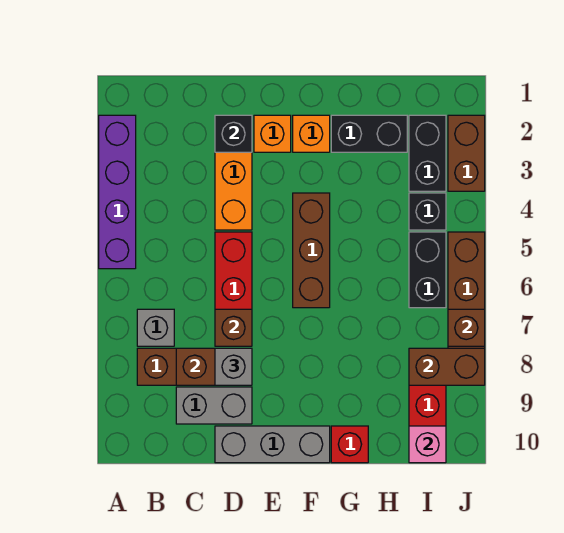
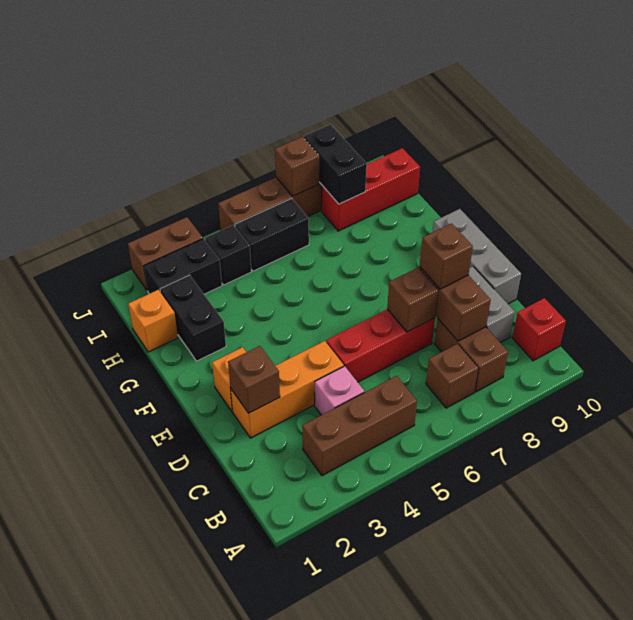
purple 1x4 brick [99,115,136,269] -> none
grey 1x1 brick [137,309,174,346] -> brown 1x1 brick [426,344,478,408]
black 1x1 brick [215,115,252,152] -> brown 1x1 brick [228,346,280,413]
grey 1x1 brick [215,348,252,385] -> brown 1x1 brick [420,224,473,289]
orange 1x1 brick [293,115,330,152] -> orange 1x1 brick moved to [128,290,178,352]
brown 1x3 brick [293,193,330,308] -> brown 1x3 brick moved to [302,376,417,476]
red 1x1 brick [331,426,368,463] -> red 1x1 brick moved to [512,298,566,361]
brown 1x2 brick [409,348,485,385] -> black 1x2 brick [304,124,367,204]
pink 1x1 brick [409,426,446,463] -> pink 1x1 brick moved to [315,366,364,415]

